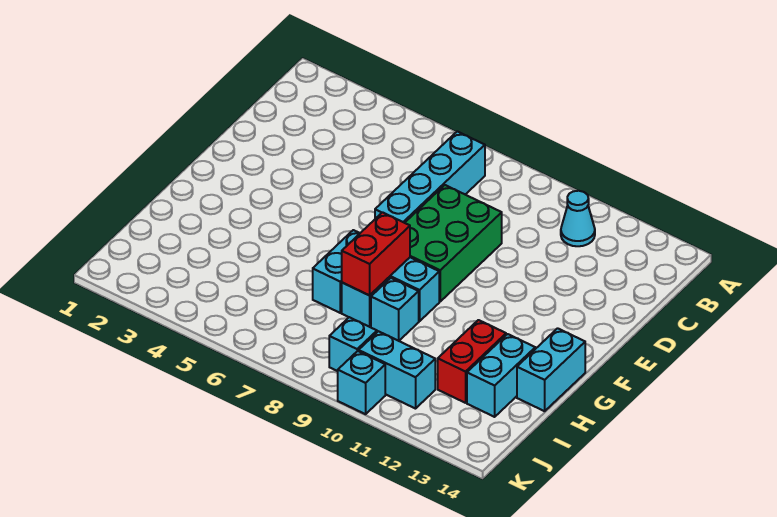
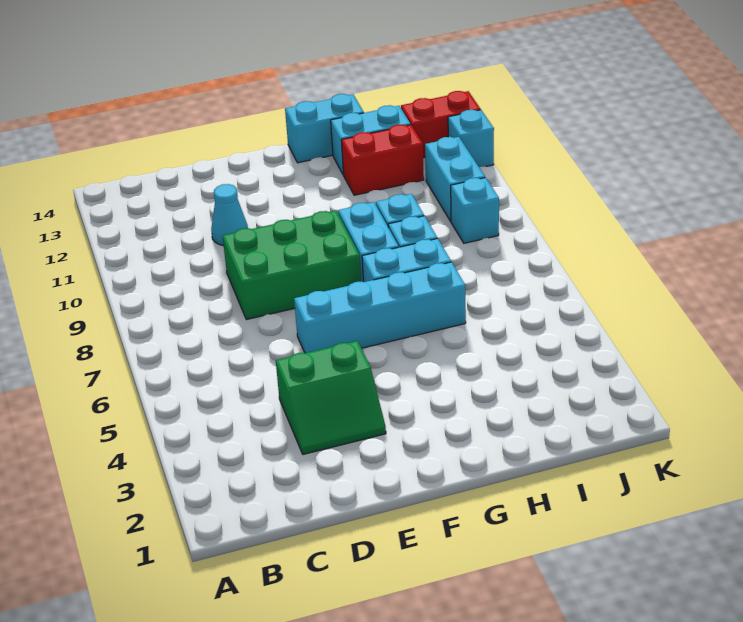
cyan 1x4 brick [375,131,485,223] -> cyan 1x4 brick moved to [294,262,466,353]
cyan 1x1 cone [561,191,595,246] -> cyan 1x1 cone moved to [211,184,248,246]
none -> green 2x2 slope [276,341,386,454]
red 1x2 brick [342,212,410,295] -> red 1x2 brick moved to [401,91,481,158]
cyan 1x1 brick [338,351,385,414] -> cyan 1x1 brick moved to [448,110,494,167]

